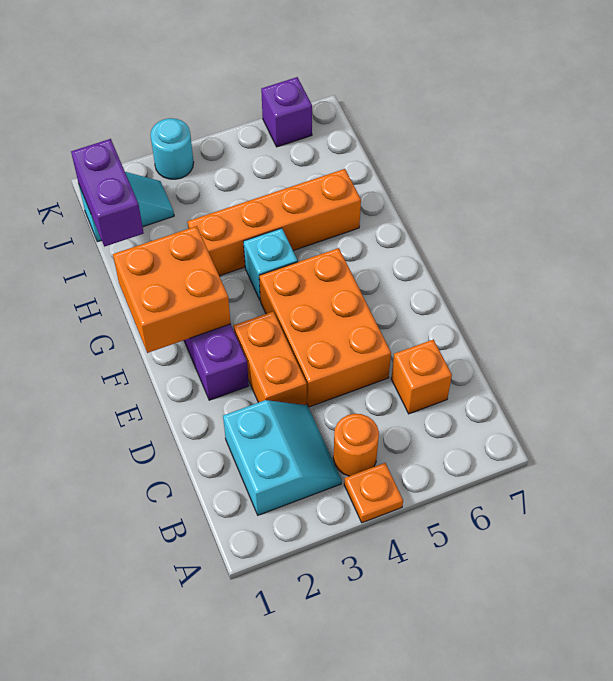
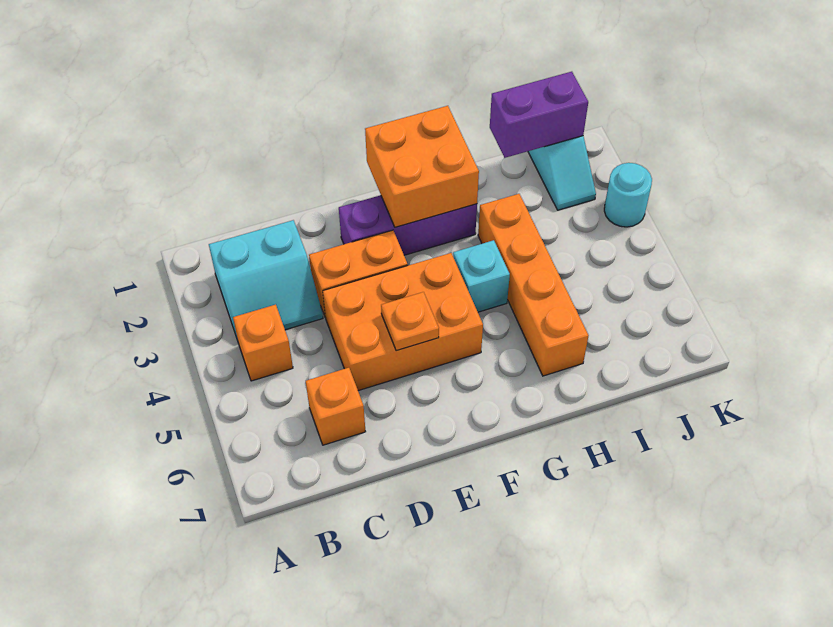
orange 1x1 plate [344,463,403,523] -> orange 1x1 plate moved to [381,292,439,351]
orange 1x1 round brick [333,414,379,476] -> orange 1x1 brick [233,305,293,381]
purple 1x1 brick [261,77,312,147] -> none

